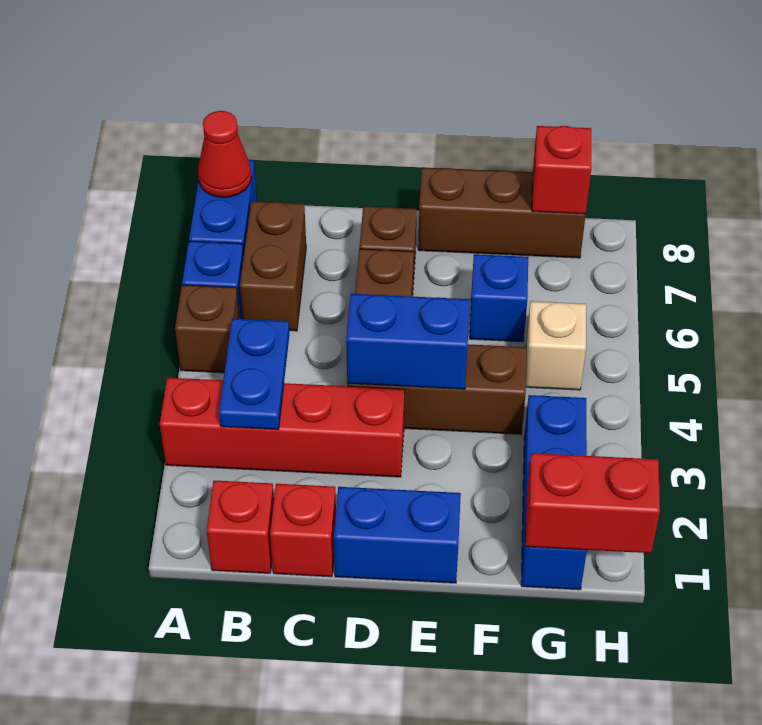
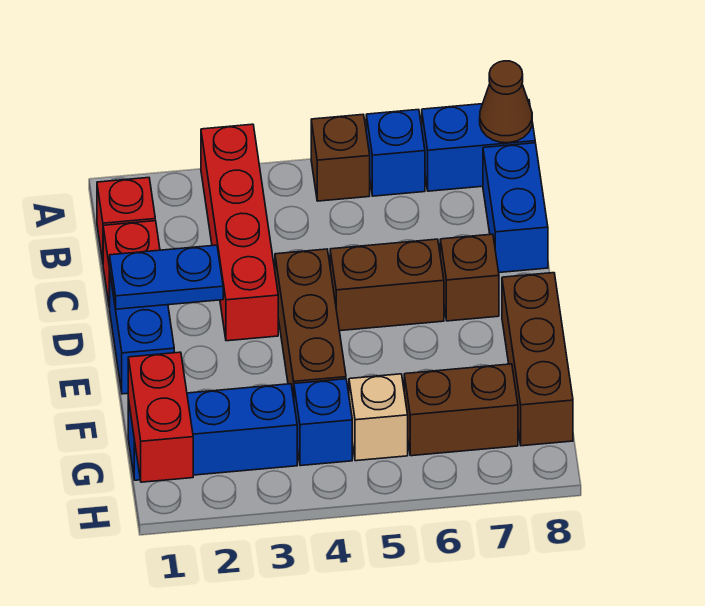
red 1x1 cone [198,111,251,198] -> brown 1x1 cone [480,61,532,143]
blue 1x2 plate [219,318,289,430] -> blue 1x2 plate moved to [110,245,223,309]
brown 1x2 brick [240,201,306,331] -> brown 1x2 brick moved to [404,364,518,456]
blue 1x2 brick [346,294,470,389] -> blue 1x2 brick moved to [483,143,548,273]
blue 1x1 brick [469,254,528,342] -> blue 1x1 brick moved to [294,379,352,466]
red 1x1 brick [532,126,591,214] -> none

